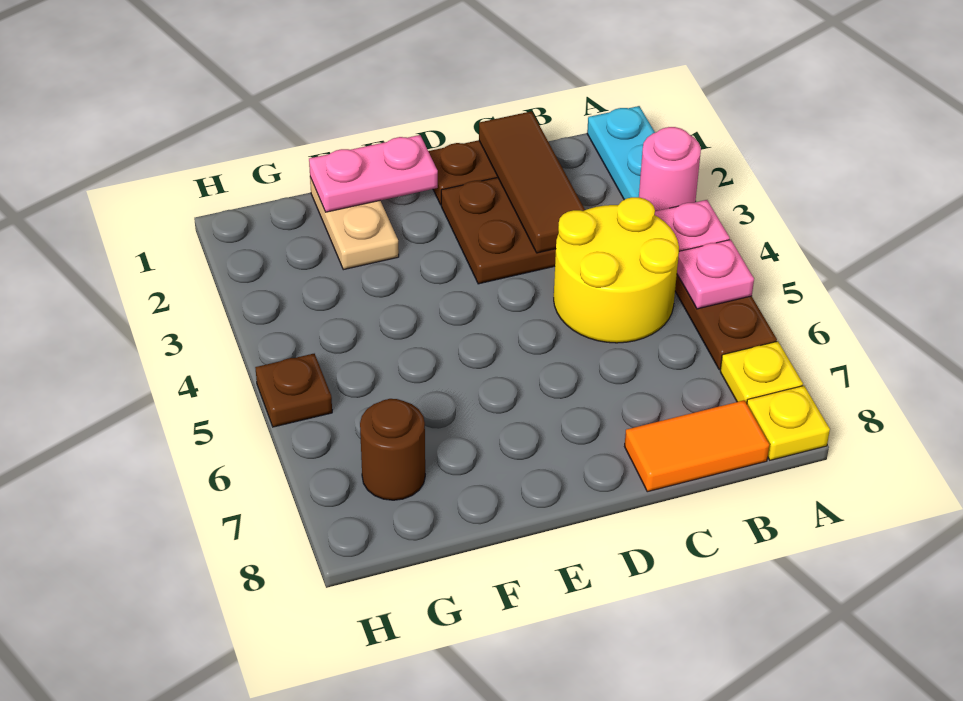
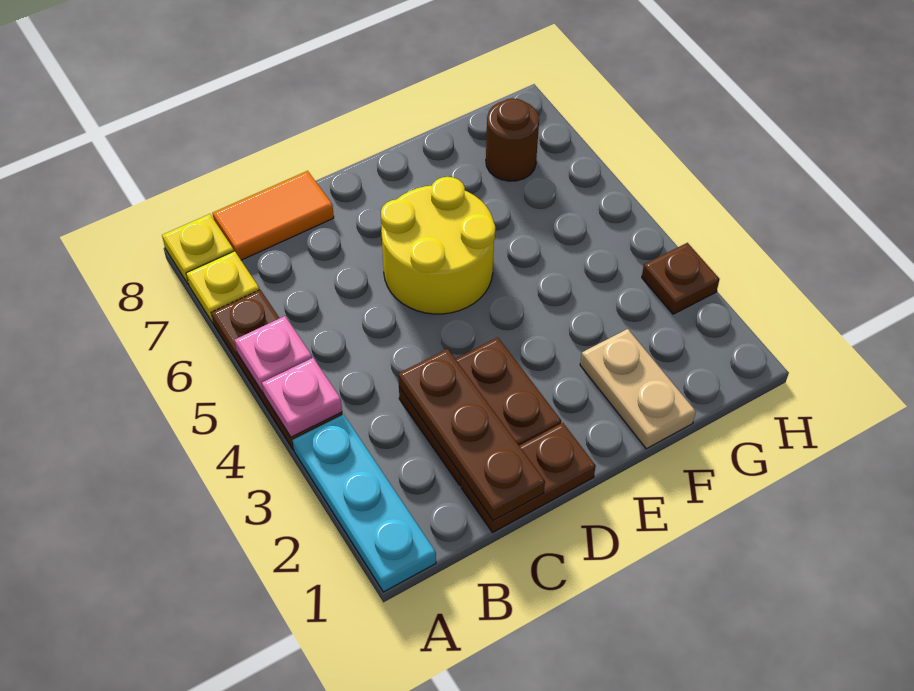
pink 1x1 round brick [639,127,701,211] -> none
yellow 2x2 round brick [554,197,679,343] -> yellow 2x2 round brick moved to [381,177,495,314]
brown 1x3 tile [479,111,585,253] -> brown 1x3 plate [398,349,545,521]
pink 1x2 plate [309,135,438,212] -> none
brown 1x1 plate [255,354,332,427] -> brown 1x1 plate moved to [642,243,720,314]

